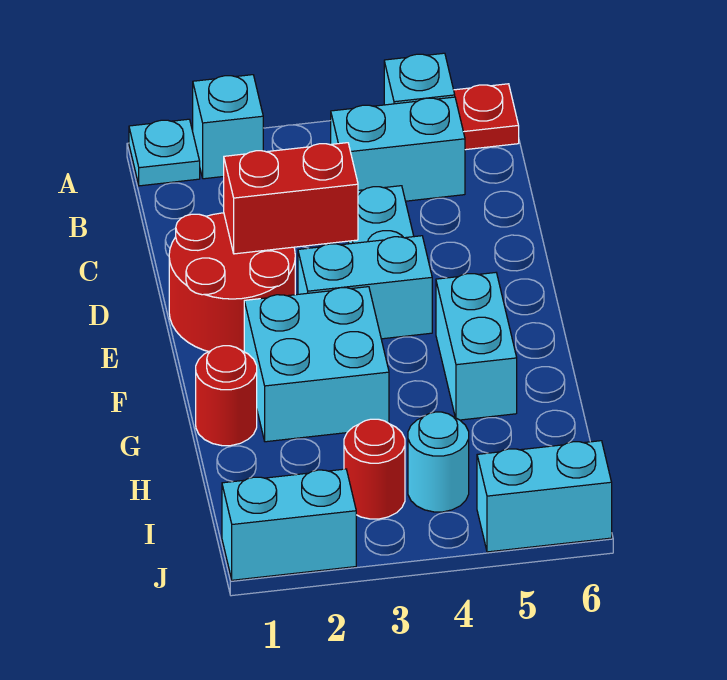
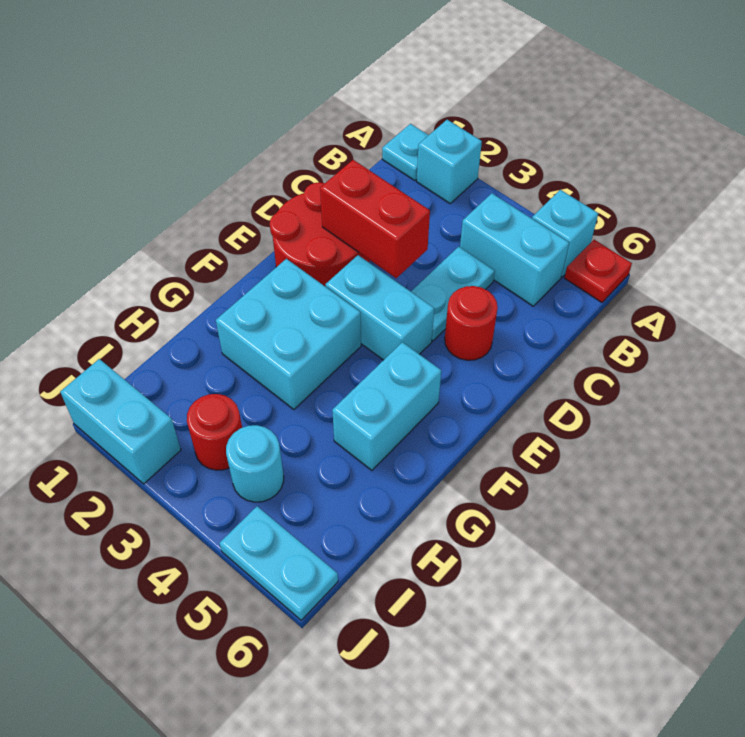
red 1x1 round brick [196,346,257,446] -> red 1x1 round brick moved to [445,286,498,360]
cyan 1x2 brick [477,441,612,552] -> cyan 1x2 plate [219,506,338,620]

